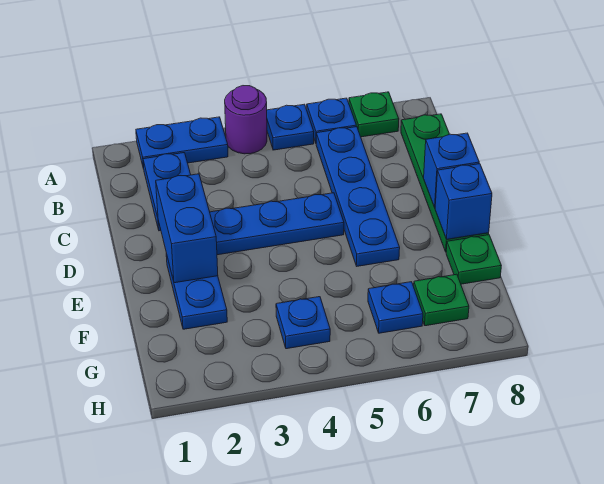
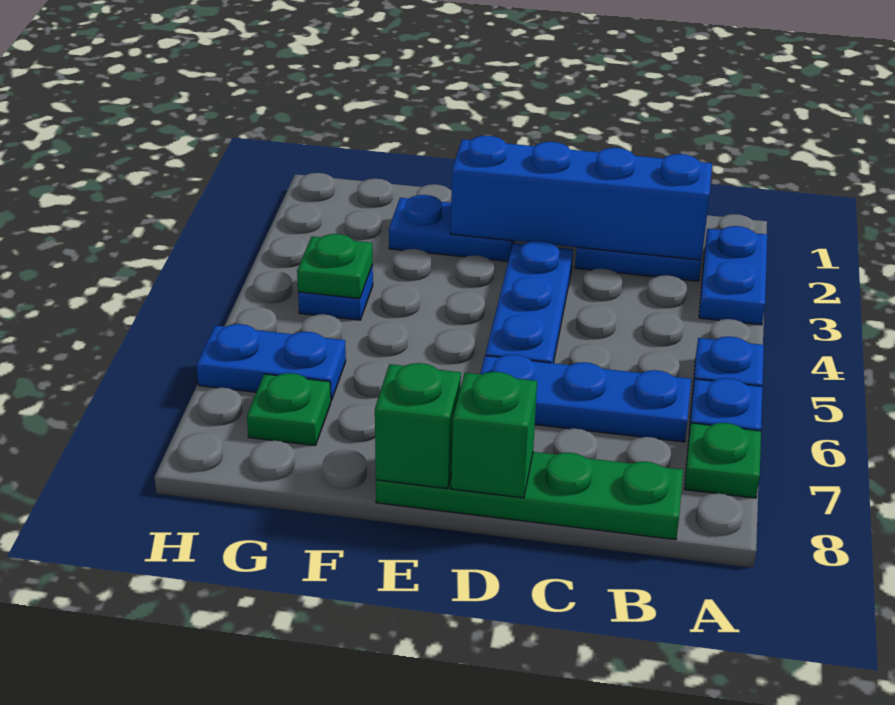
purple 1x1 round brick [225,86,267,154] -> none
blue 1x4 plate [316,127,400,266] -> blue 1x3 plate [480,354,691,442]
blue 1x2 brick [156,174,218,283] -> blue 1x4 brick [451,136,712,260]
blue 1x1 brick [424,133,479,207] -> green 1x1 brick [451,372,537,498]
blue 1x1 brick [435,164,492,239] -> green 1x1 brick [375,363,461,489]
green 1x1 plate [446,235,501,284] -> green 1x1 plate moved to [297,234,373,299]
blue 1x1 plate [368,282,423,333] -> blue 1x2 plate [197,324,346,401]

